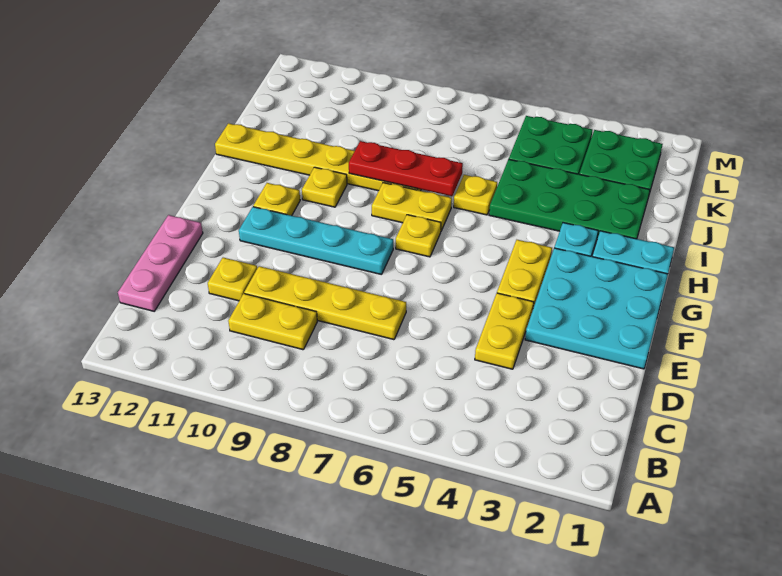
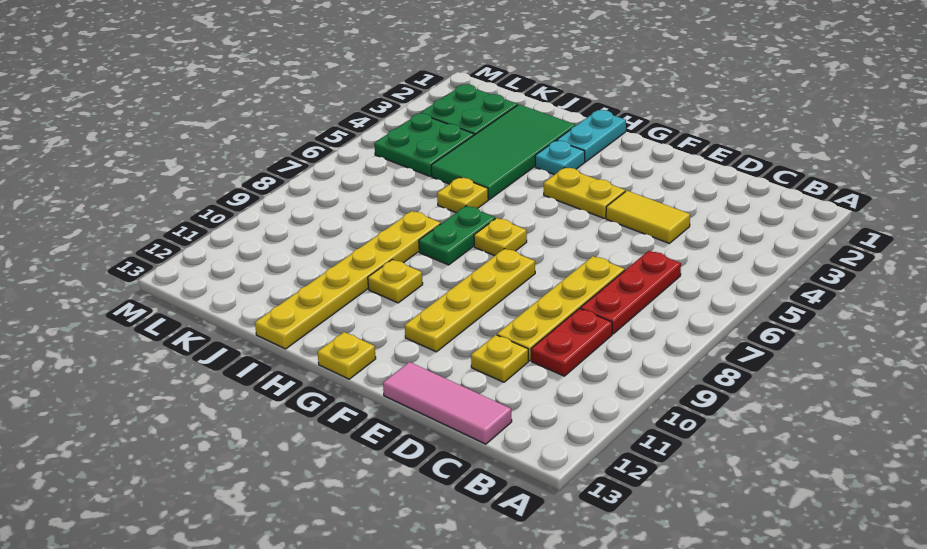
yellow 1x2 plate [228,294,317,350] -> red 1x2 plate [531,309,612,376]
pink 1x3 plate [118,215,203,311] -> pink 1x3 tile [383,362,512,444]
yellow 1x2 plate [475,293,534,369] -> yellow 1x2 tile [606,191,690,243]
cyan 3x3 plate [525,248,668,369] -> none
cyan 1x4 plate [239,207,393,275] -> yellow 1x4 plate [405,249,535,352]
yellow 1x1 plate [253,183,300,216] -> yellow 1x1 plate moved to [317,332,376,379]
yellow 1x2 plate [372,183,452,231] -> green 1x2 plate [419,206,495,265]
green 2x4 plate [489,159,650,239] -> green 2x4 tile [431,105,576,199]
red 1x3 plate [349,141,463,196] -> red 1x3 plate moved to [581,251,681,334]

